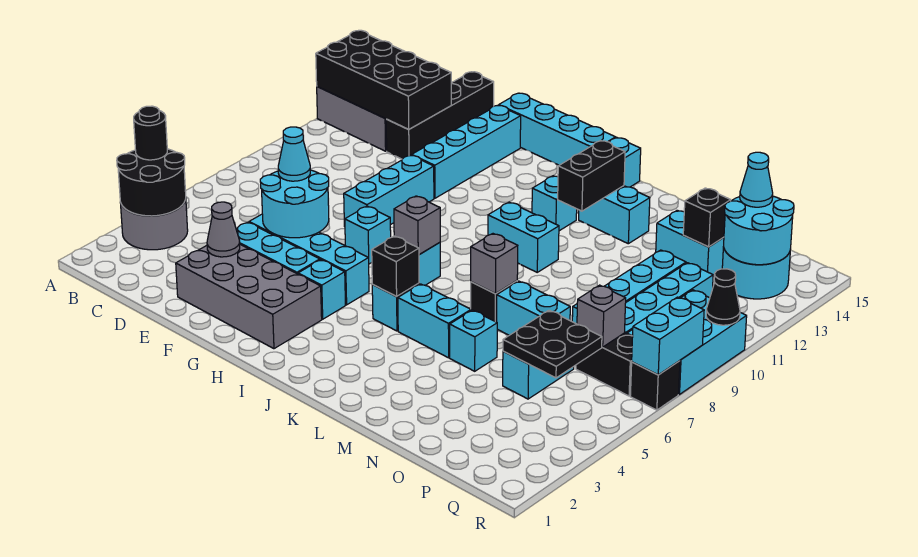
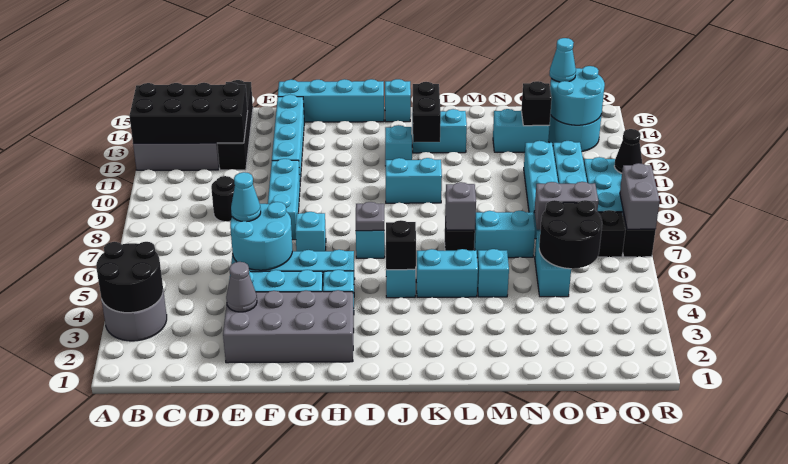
black 1x1 round brick [134,106,167,160] -> black 1x1 round brick moved to [211,176,235,222]
grey 1x1 brick [394,196,440,255] -> grey 1x1 plate [356,202,384,231]
black 2x2 plate [503,310,602,378] -> black 2x2 round brick [539,200,602,269]
grey 1x1 brick [577,285,626,347] -> grey 1x2 brick [534,181,598,230]
cyan 1x2 brick [632,297,704,375] -> grey 1x2 brick [620,163,660,229]

